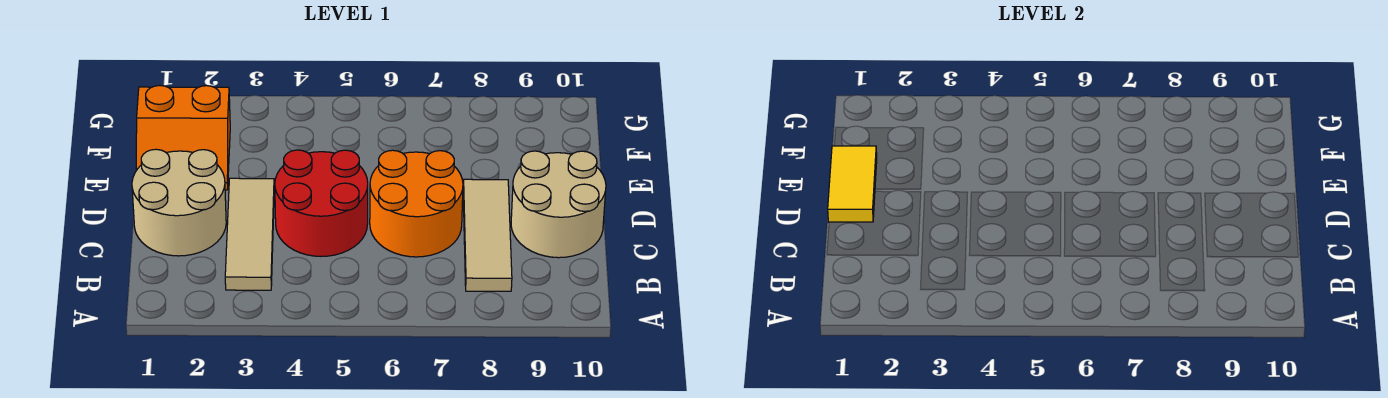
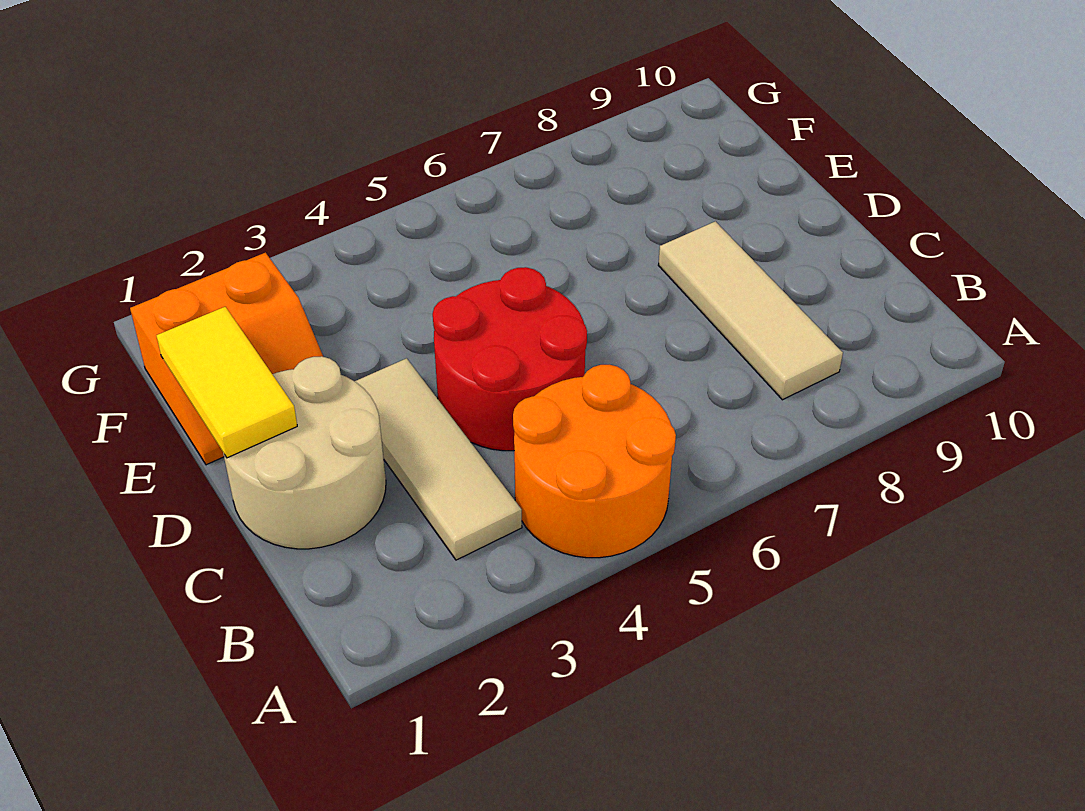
orange 2x2 round brick [370,150,463,257] -> orange 2x2 round brick moved to [513,365,676,558]
tan 2x2 round brick [511,151,606,258] -> none

